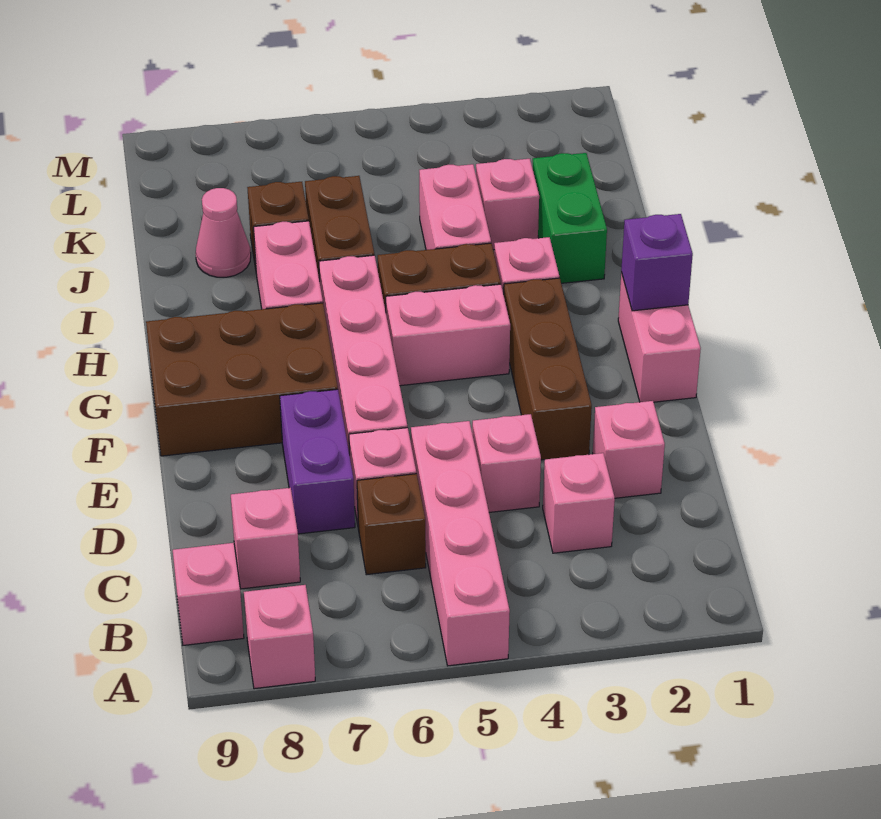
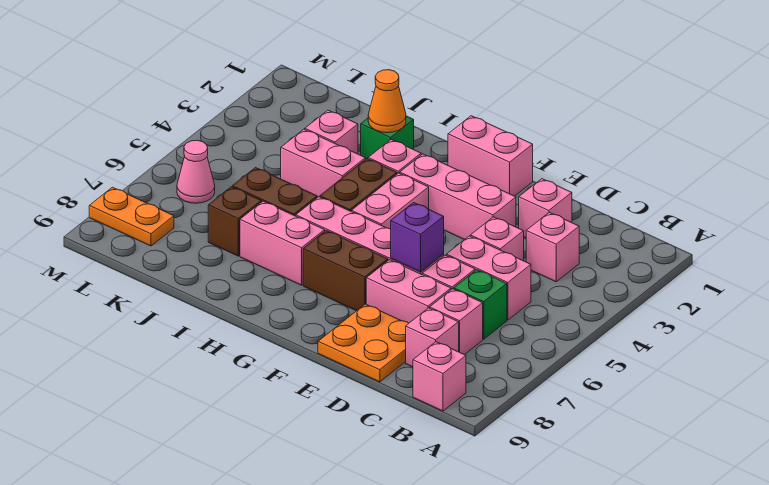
pink 1x4 brick [411,421,510,666] -> pink 1x2 brick [446,236,531,320]
pink 1x1 brick [244,585,315,689] -> pink 1x1 brick moved to [430,289,483,355]
brown 1x1 brick [357,474,426,575] -> green 1x1 brick [454,270,507,339]
purple 1x2 brick [280,389,355,534] -> pink 1x2 brick [366,260,451,323]
none -> orange 2x2 plate [318,304,409,382]
brown 1x3 brick [504,278,592,460] -> pink 1x3 brick [400,154,516,240]
brown 2x3 brick [146,303,338,456] -> brown 1x2 brick [303,230,388,311]
purple 1x1 brick [621,214,693,311] -> purple 1x1 brick moved to [391,203,444,272]
green 1x2 brick [532,153,607,283] -> green 1x1 brick [361,116,414,160]
none -> orange 1x1 cone [368,70,406,133]
pink 1x1 cone [196,188,251,277] -> pink 1x1 cone moved to [177,140,215,203]
none -> orange 1x2 plate [89,187,174,246]

